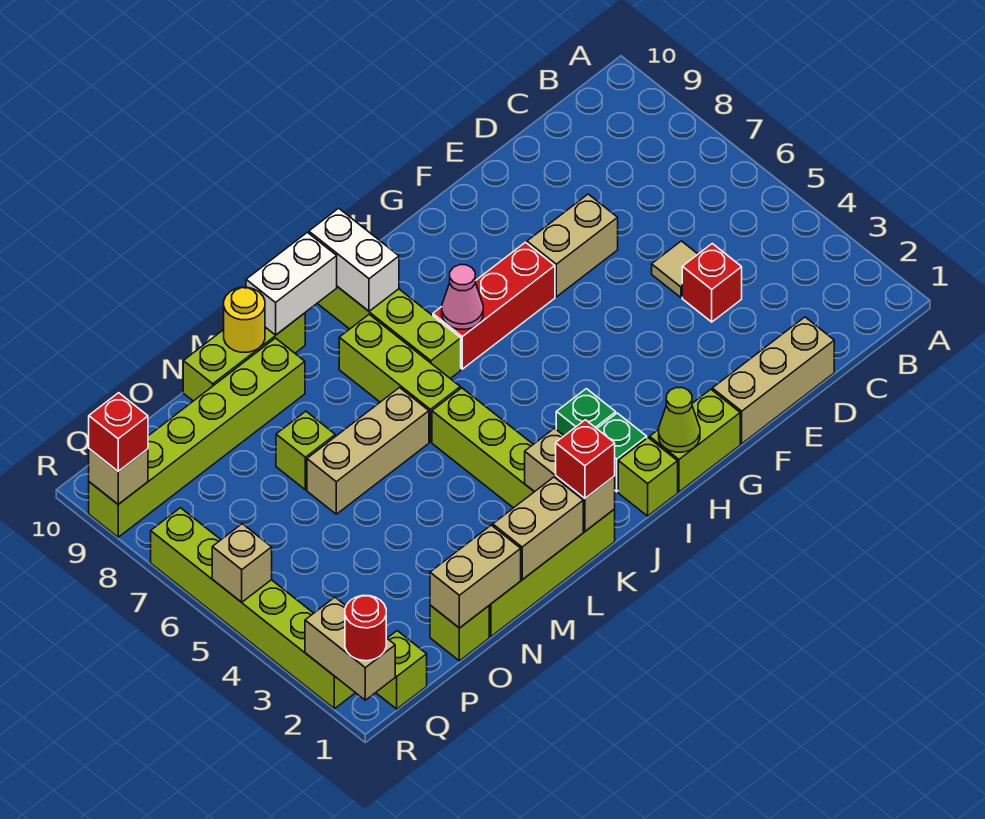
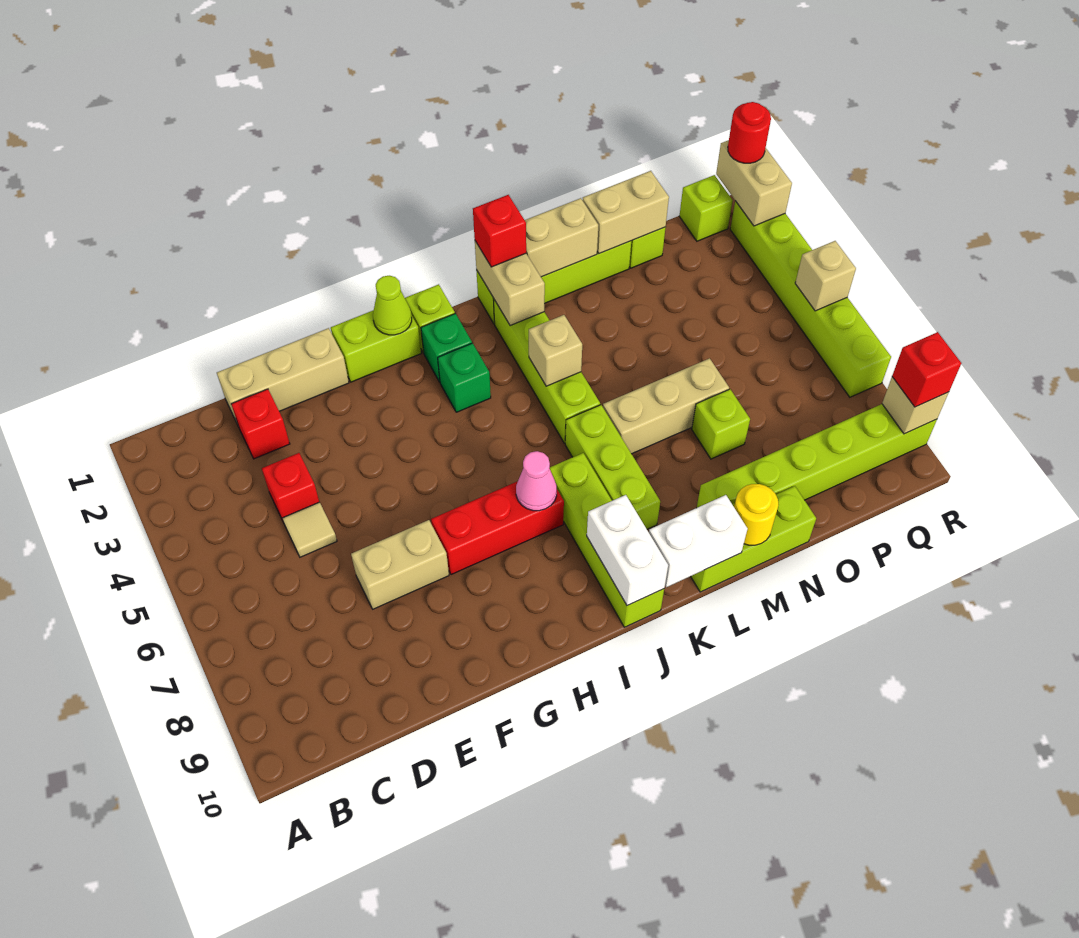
none -> red 1x1 brick [231,389,290,459]
none -> tan 1x1 brick [529,315,582,386]

